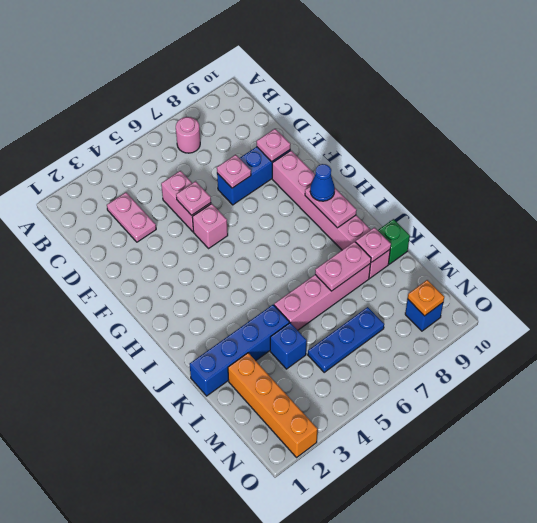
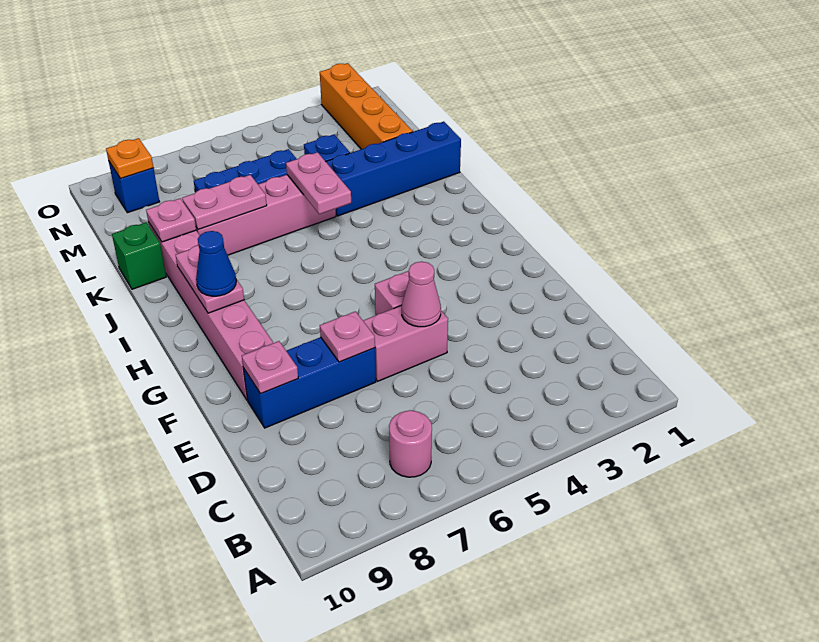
pink 1x2 plate [107,192,156,242] -> pink 1x2 plate moved to [286,152,351,214]
pink 1x2 brick [161,171,211,232] -> pink 1x2 brick turned to [363,305,448,381]
pink 1x1 plate [176,181,211,215] -> pink 1x1 cone [402,262,441,327]

